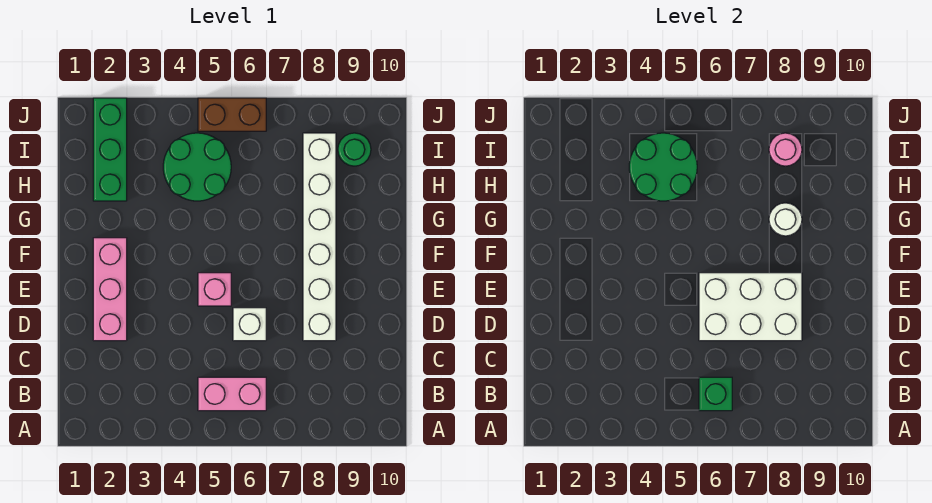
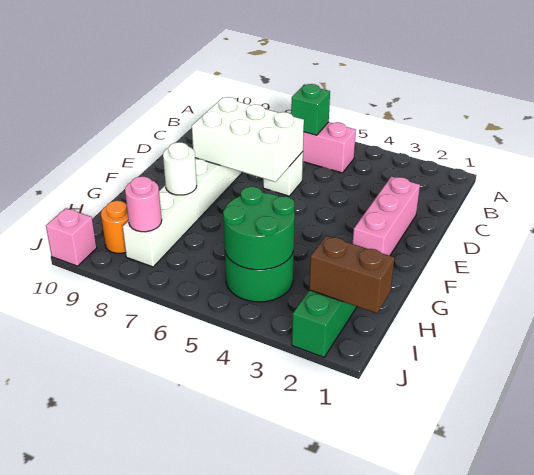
pink 1x1 brick [198,273,231,306] -> pink 1x1 brick moved to [46,208,97,266]
green 1x1 round brick [338,133,371,166] -> orange 1x1 round brick [101,201,128,253]
brown 1x2 brick [198,98,266,131] -> brown 1x2 brick moved to [309,236,395,313]

